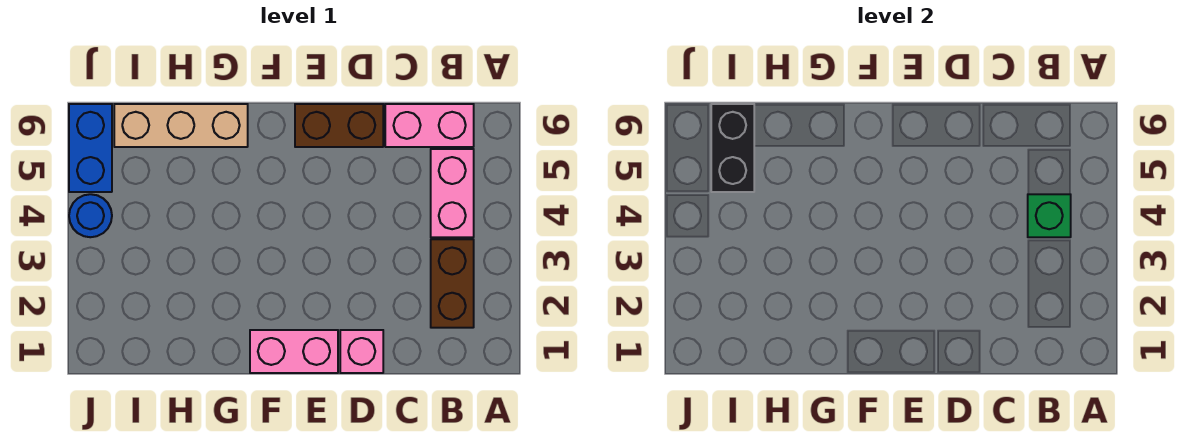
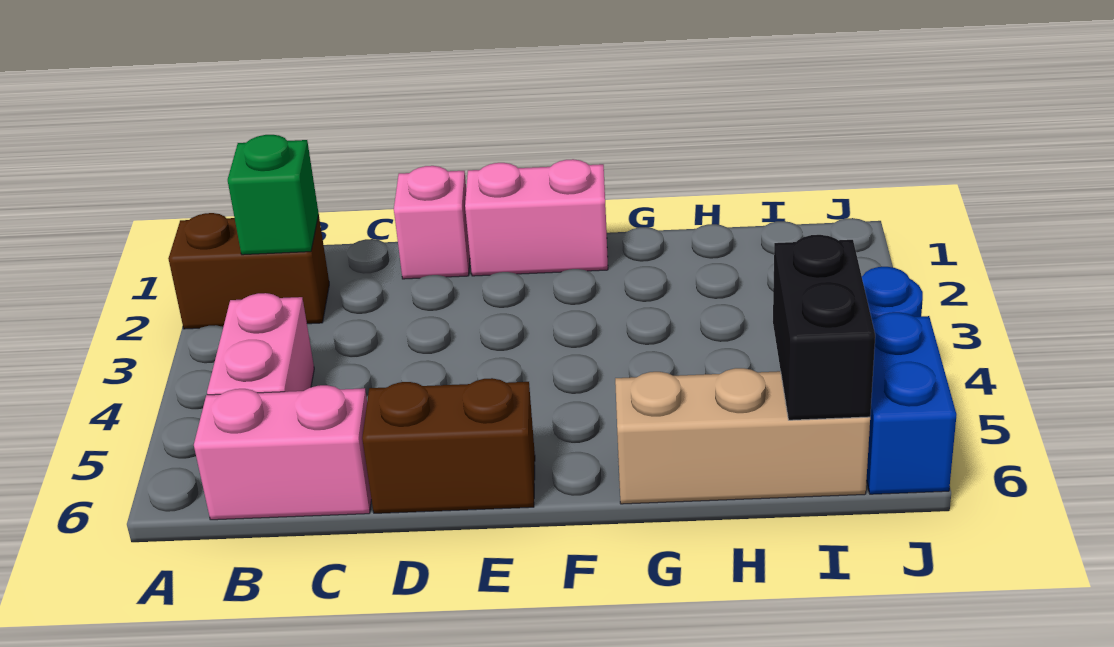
brown 1x2 brick [431,239,474,328] -> brown 1x2 brick turned to [168,213,329,329]
green 1x1 brick [1028,194,1071,237] -> green 1x1 brick moved to [228,135,319,255]

